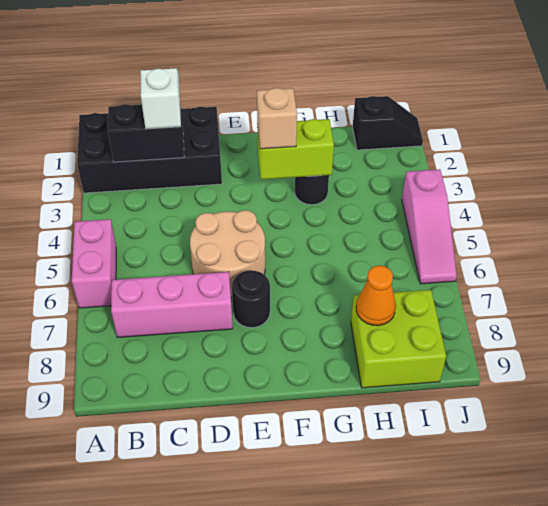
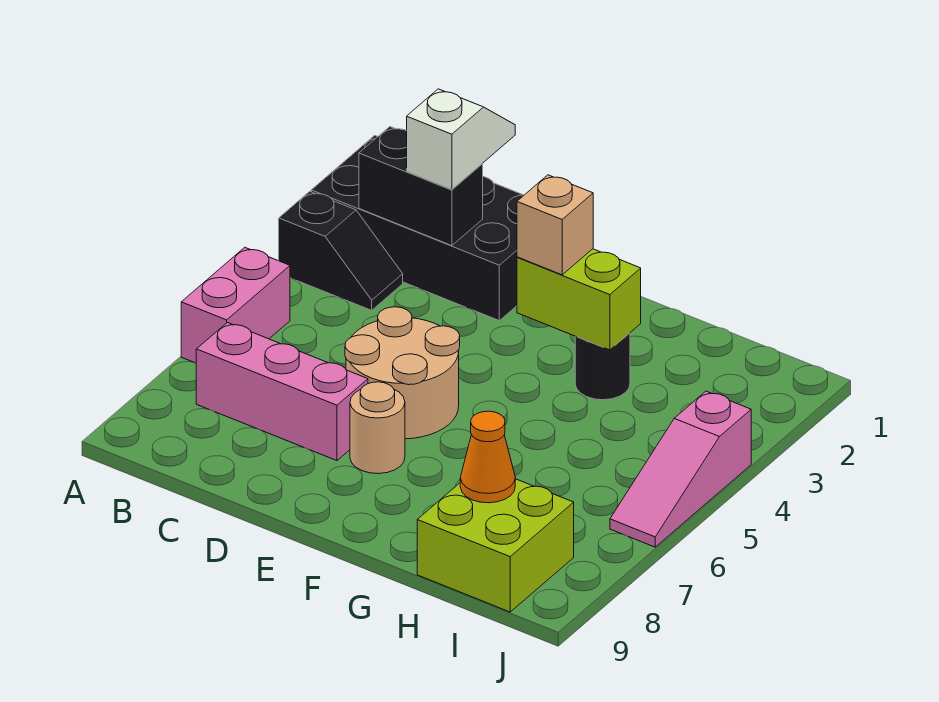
black 1x1 round brick [232,270,270,328] -> tan 1x1 round brick [350,382,405,474]
black 1x2 slope [353,96,423,150] -> black 1x2 slope moved to [279,191,403,310]

